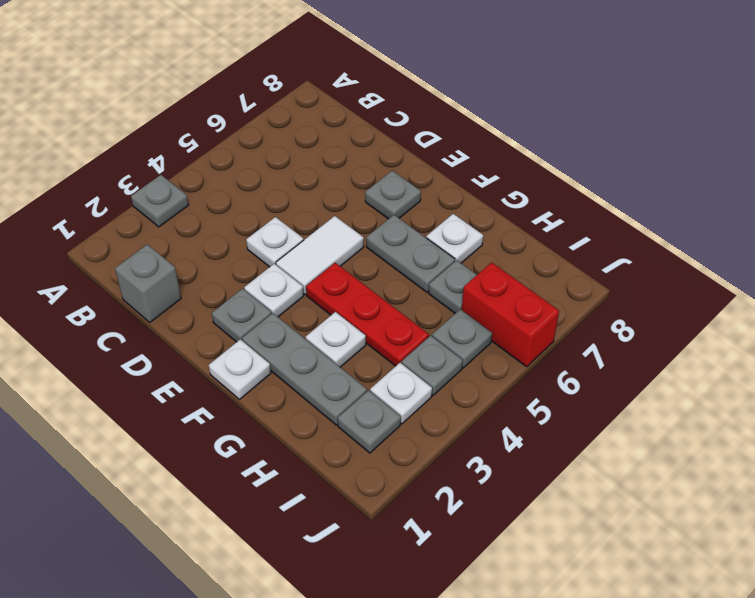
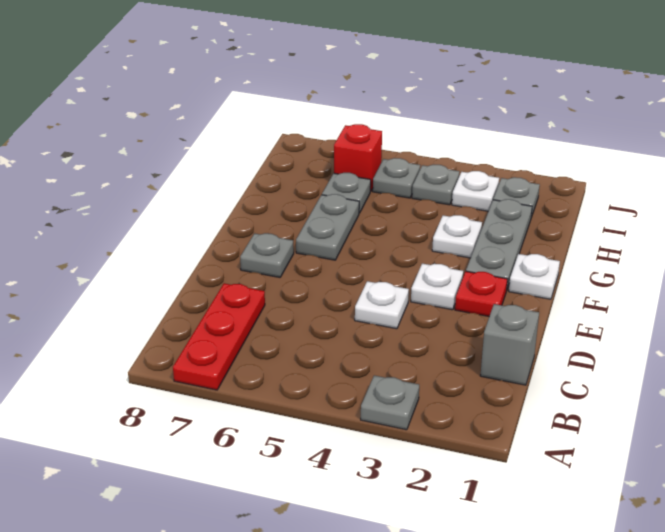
grey 1x1 plate [212,289,272,342] -> red 1x1 plate [455,271,507,316]
white 1x2 tile [276,216,364,295] -> none
red 1x3 plate [306,263,429,366] -> red 1x3 plate moved to [173,283,265,390]
white 1x1 plate [426,214,483,263] -> none
red 1x2 brick [462,262,559,367] -> red 1x1 brick [334,124,382,192]

